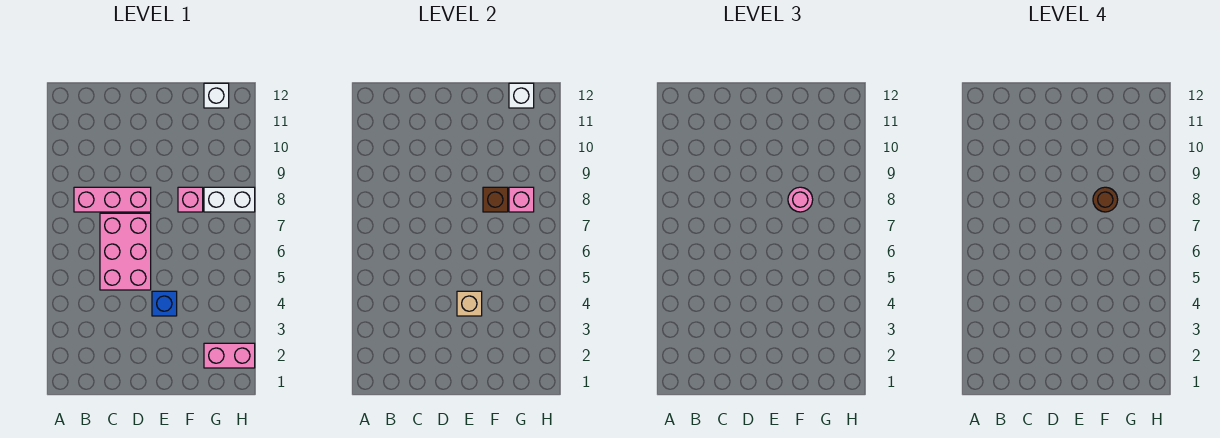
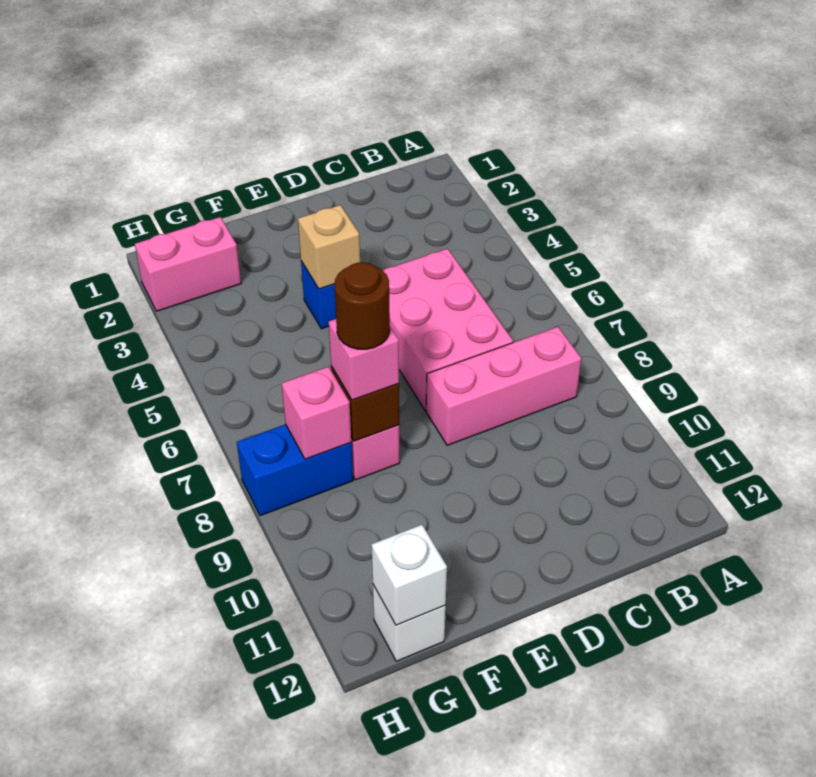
pink 1x1 round brick [788,187,813,212] -> pink 1x1 brick [329,319,399,400]
white 1x2 brick [204,187,255,212] -> blue 1x2 brick [237,424,353,516]

